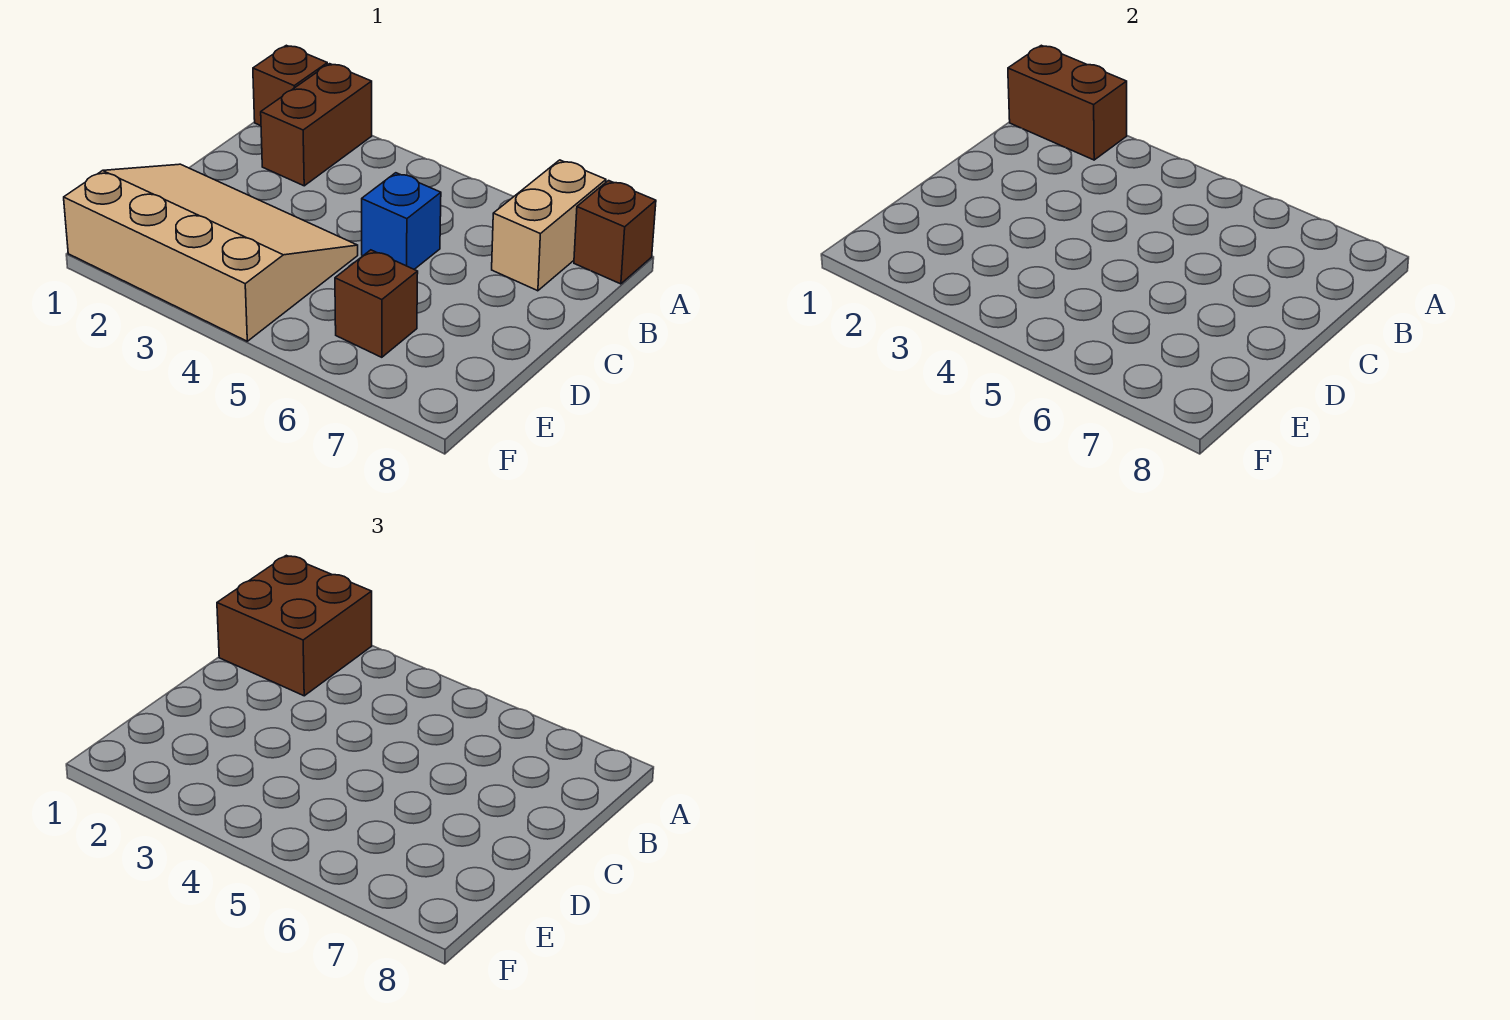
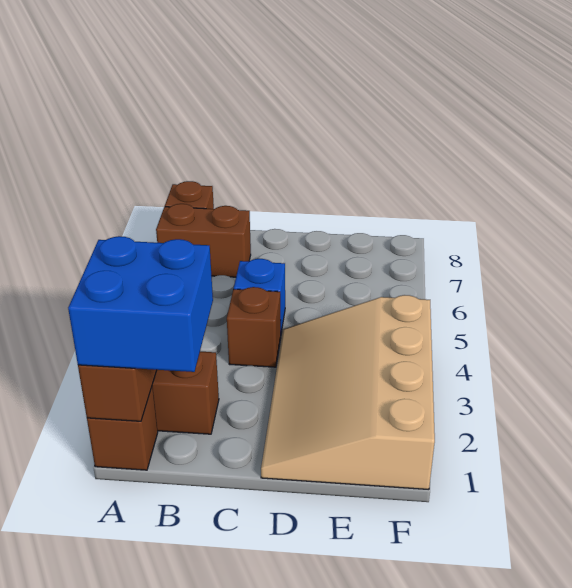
brown 2x2 brick [217,555,372,696] -> blue 2x2 brick [68,236,213,372]
tan 1x2 brick [492,160,606,291] -> brown 1x2 brick [156,204,251,277]
brown 1x1 brick [335,250,418,357] -> brown 1x1 brick moved to [227,287,281,367]

